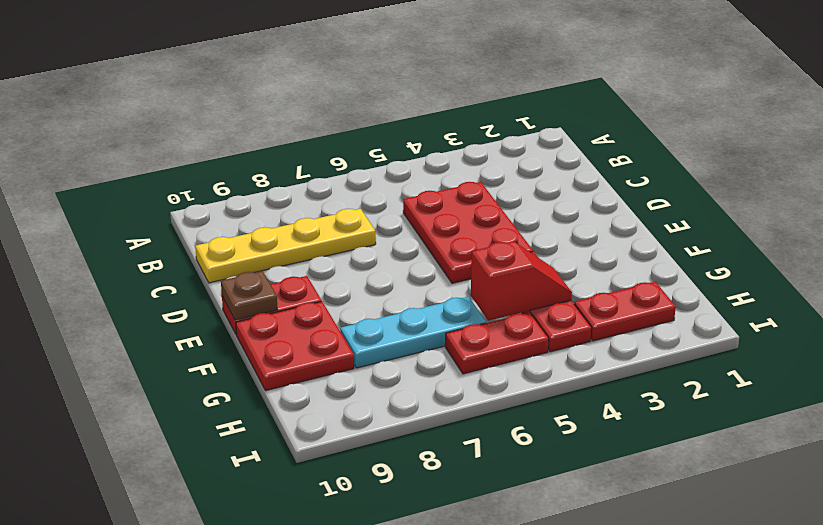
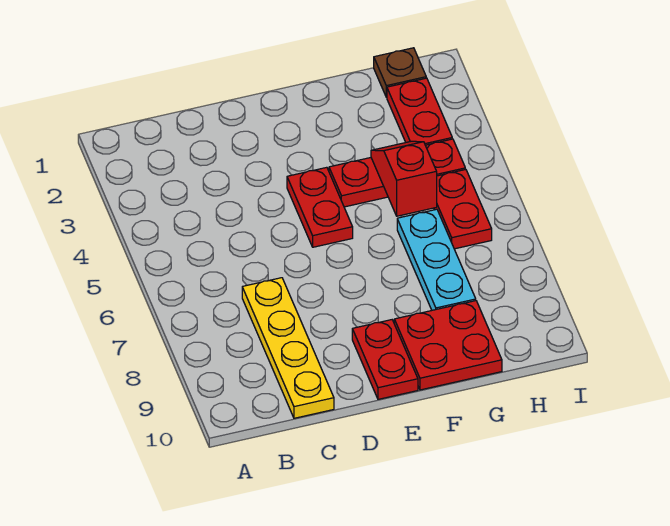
red 2x3 plate [403,182,533,283] -> red 1x2 plate [287,167,353,247]
brown 1x1 plate [221,271,278,320] -> brown 1x1 plate moved to [374,48,426,97]

